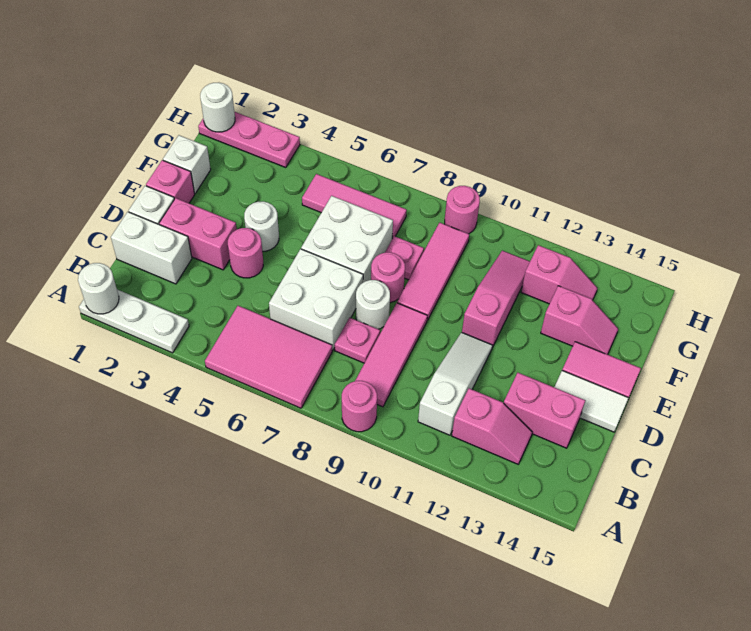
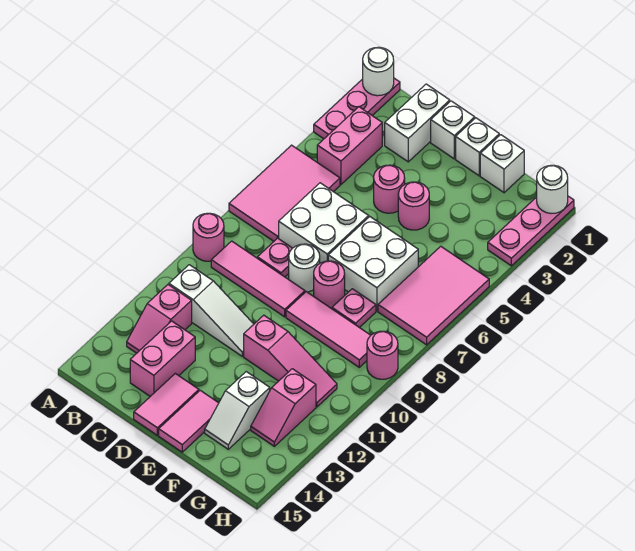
white 1x3 plate [79,289,189,353] -> pink 1x3 plate [314,78,400,139]
pink 1x2 brick [159,198,237,270] -> pink 1x2 brick moved to [317,107,382,184]
white 1x2 tile [554,371,628,432] -> pink 1x2 tile [134,374,199,435]
pink 1x1 brick [146,160,195,203] -> white 1x1 brick [456,118,499,176]
white 1x1 round brick [244,201,279,251] -> pink 1x1 round brick [398,182,429,230]
pink 1x2 slope [541,286,618,354] -> white 1x2 slope [205,372,270,449]
pink 1x3 tile [302,174,407,238] -> pink 2x3 tile [378,246,489,345]

